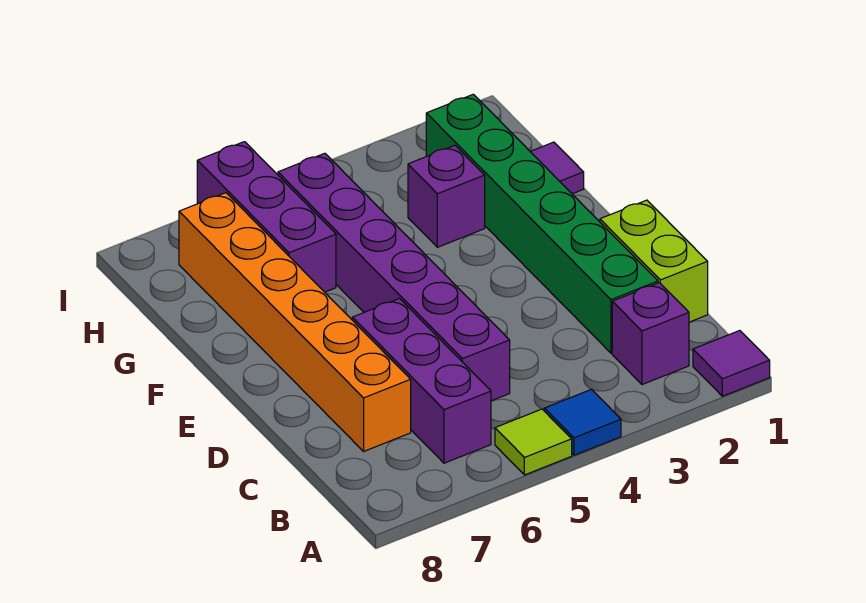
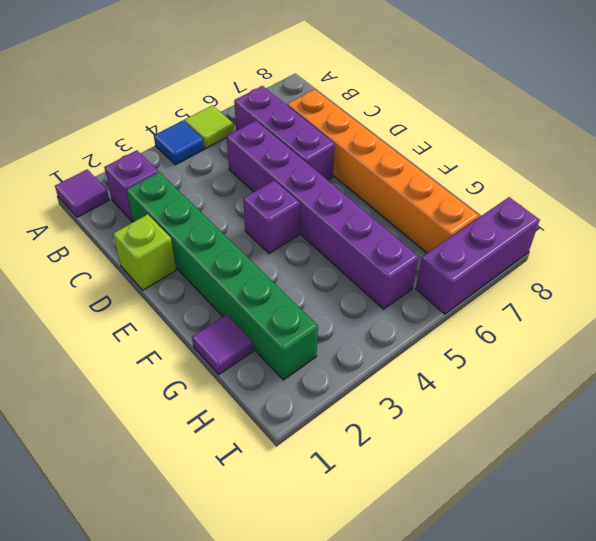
lime 1x2 brick [600,200,708,322] -> lime 1x1 brick [113,214,176,290]
purple 1x1 brick [408,145,485,247] -> purple 1x1 brick moved to [243,180,300,254]
purple 1x3 brick [197,142,336,292] -> purple 1x3 brick turned to [416,197,540,314]

